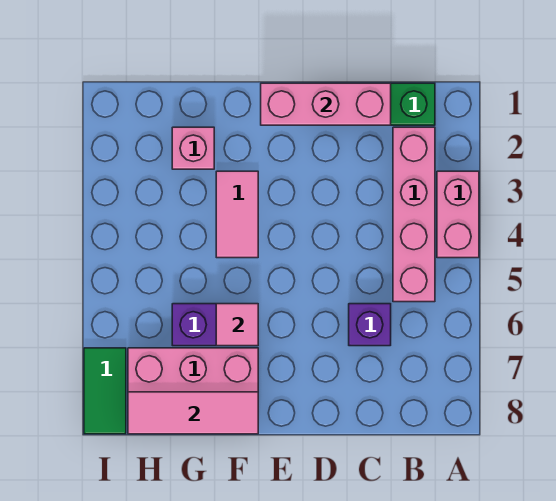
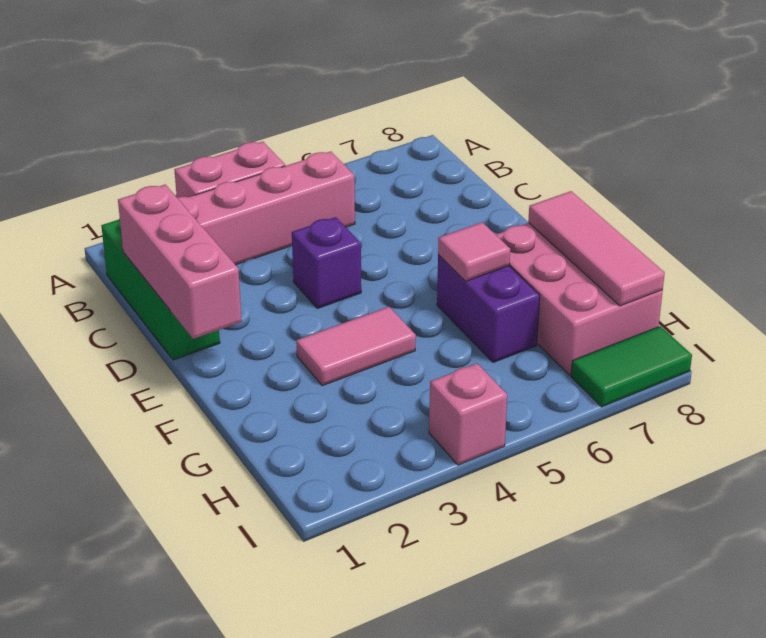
purple 1x1 brick [349,304,391,346] -> purple 1x1 brick moved to [292,217,361,309]
pink 1x1 brick [172,127,214,169] -> pink 1x1 brick moved to [429,363,507,465]

